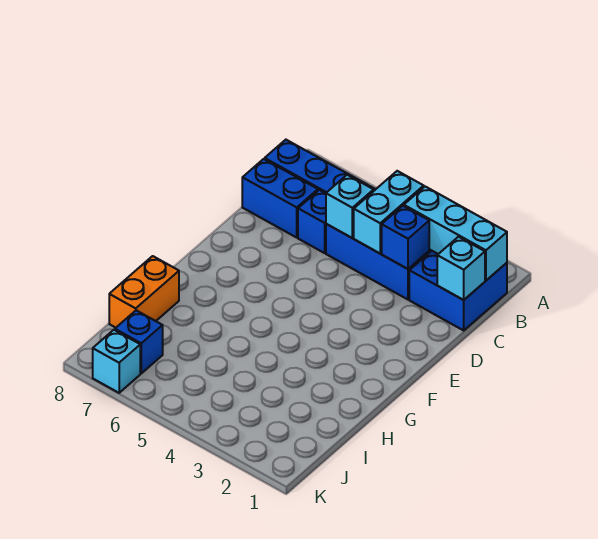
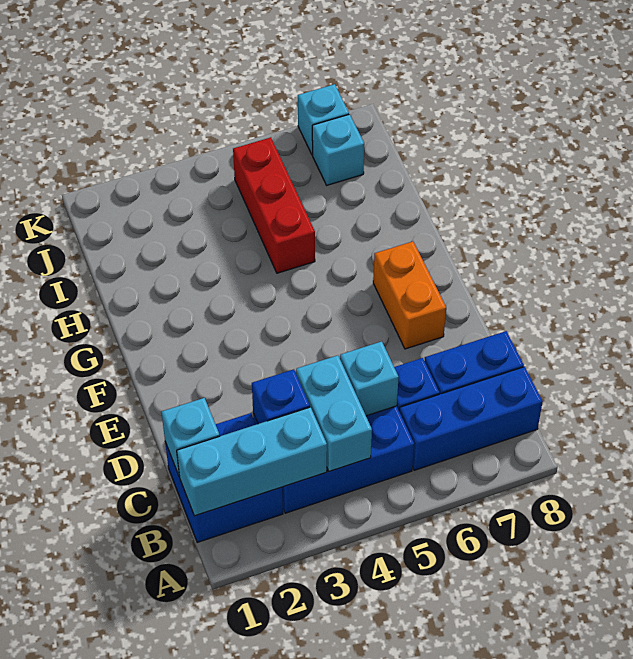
none -> red 1x3 brick [233,137,315,273]
orange 1x2 brick [109,256,179,328] -> orange 1x2 brick moved to [373,242,446,349]
blue 1x1 brick [115,310,163,373] -> cyan 1x1 brick [312,114,364,185]

